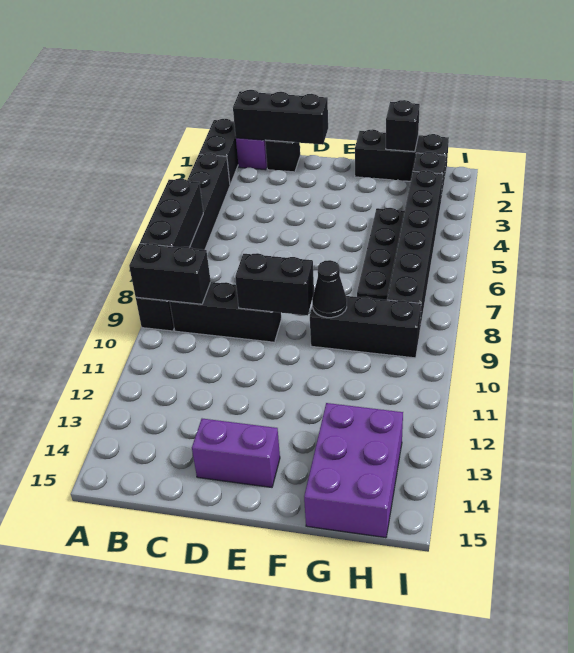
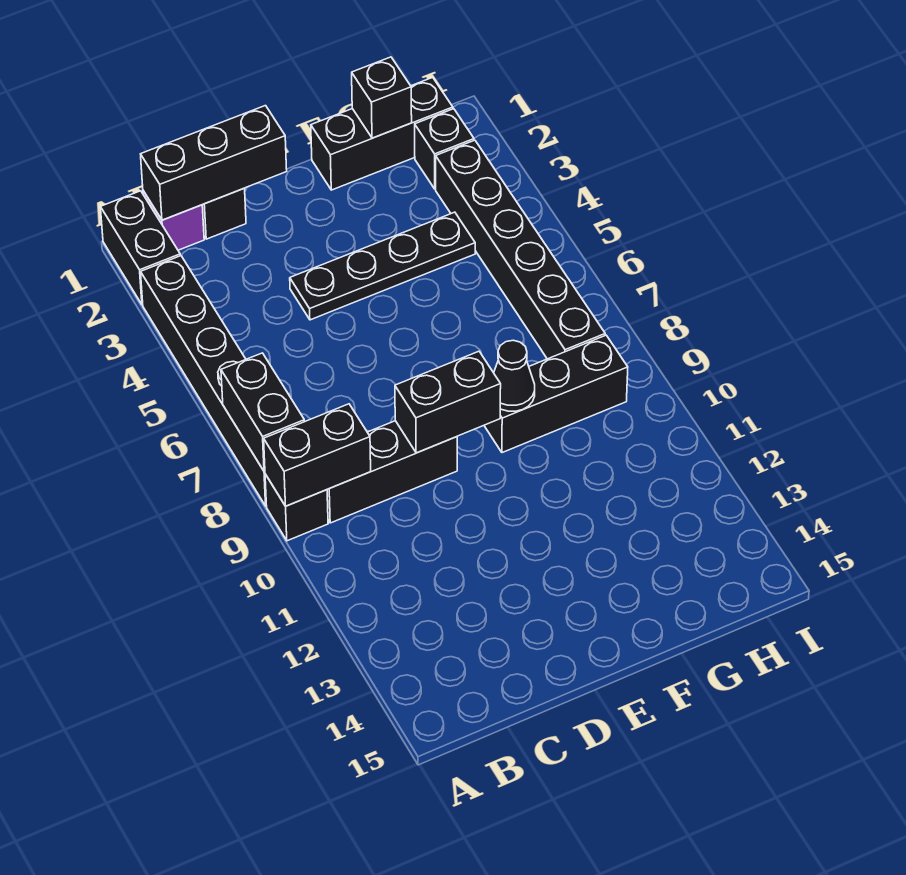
black 1x3 brick [140,179,203,247] -> black 1x2 brick [221,353,304,472]
purple 1x2 brick [192,419,280,487] -> none
black 1x4 plate [357,208,405,300] -> black 1x4 plate turned to [290,212,475,320]
purple 2x3 brick [304,403,403,538] -> none

